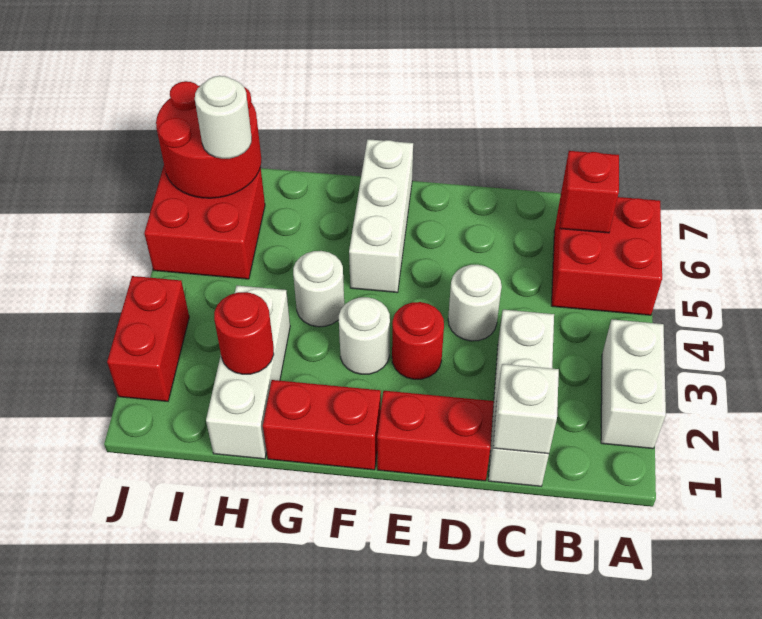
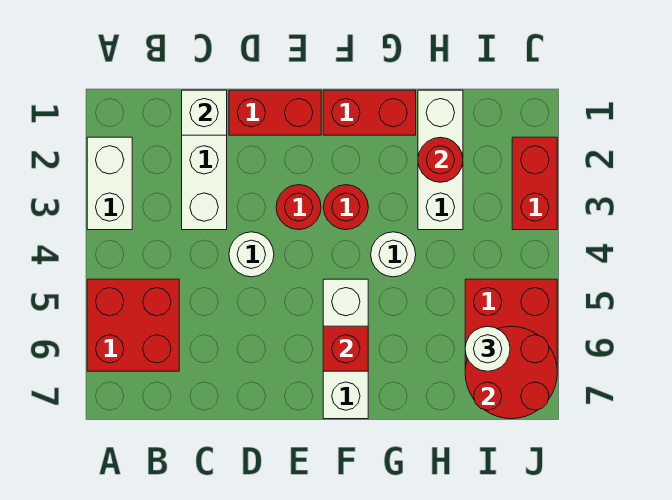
red 1x1 brick [560,151,619,233] -> red 1x1 brick moved to [323,326,368,371]
white 1x1 round brick [339,297,390,374] -> red 1x1 round brick [324,185,368,230]

